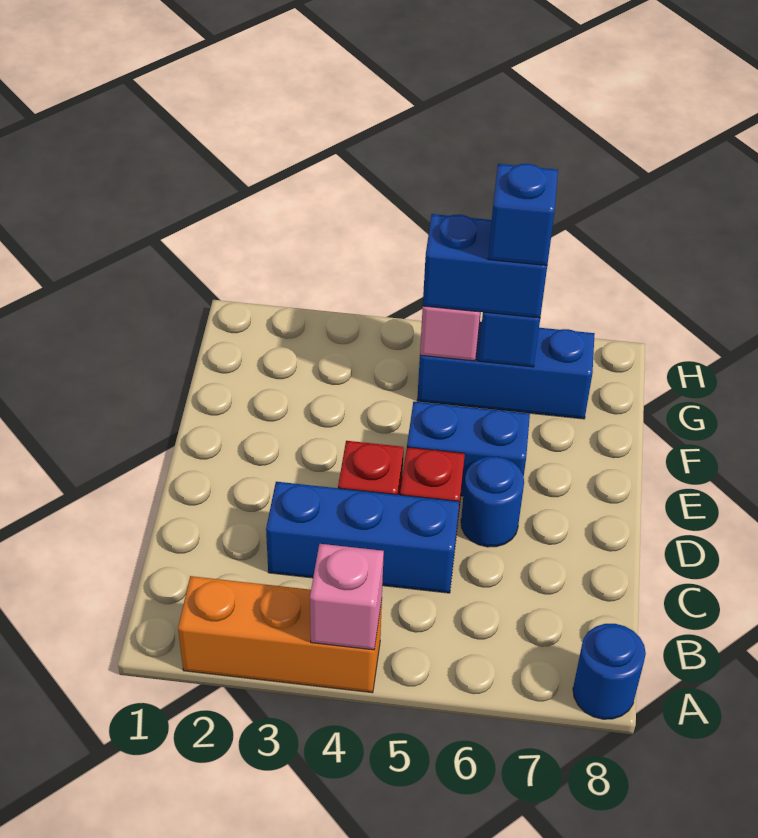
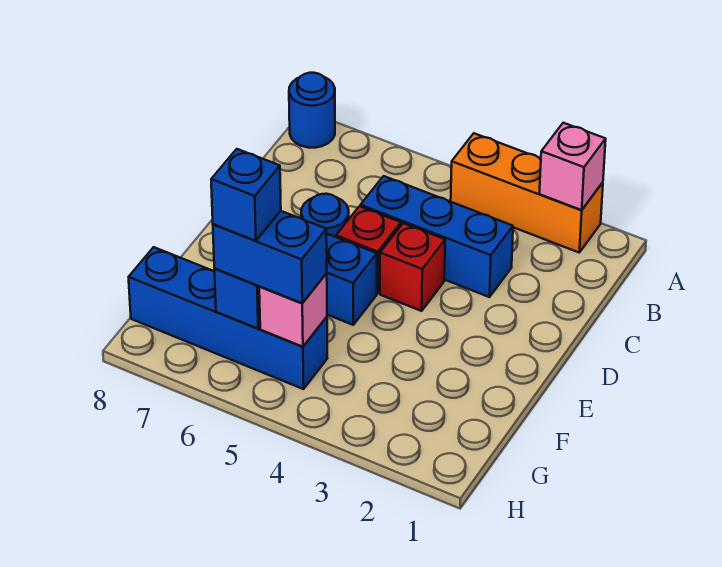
pink 1x1 brick [310,544,384,650] -> pink 1x1 brick moved to [539,123,606,210]
blue 1x3 brick [417,322,595,419] -> blue 1x4 brick [129,247,327,389]

